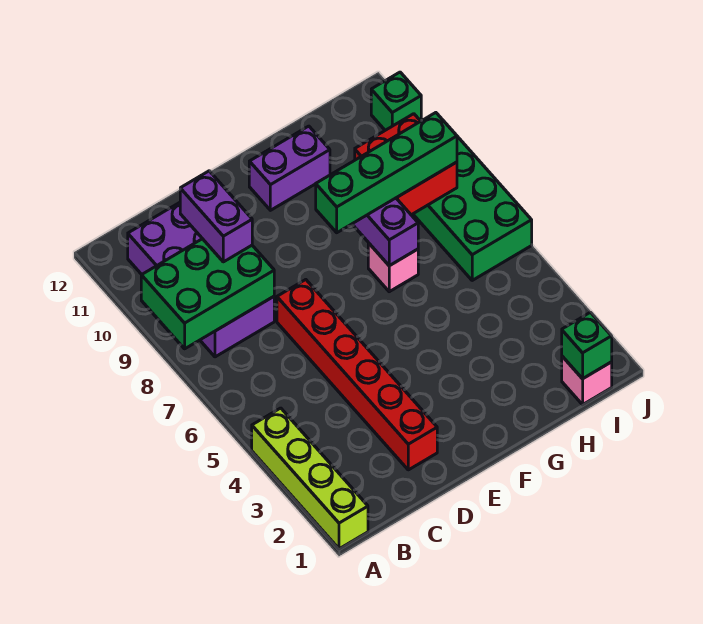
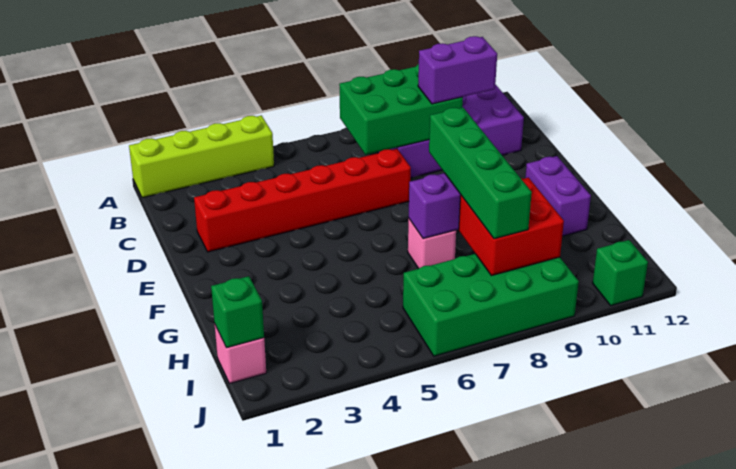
green 2x3 brick [141,239,274,349] -> green 2x3 brick turned to [339,64,463,155]

